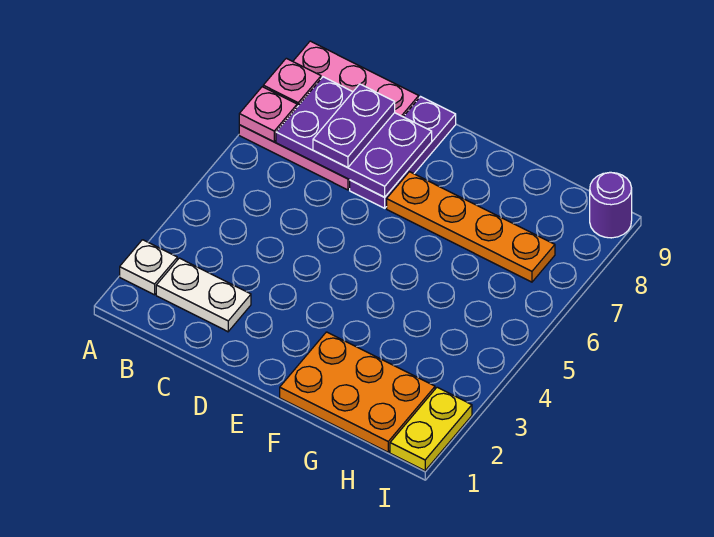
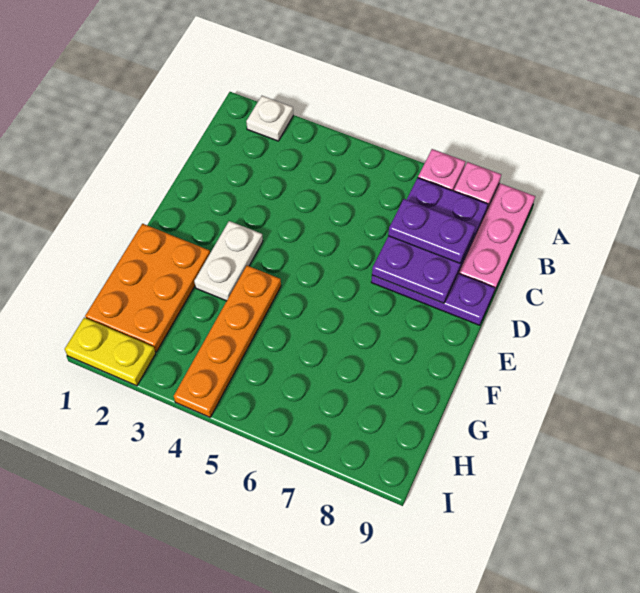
white 1x2 plate [156,258,251,332] -> white 1x2 plate moved to [194,221,263,301]
orange 1x4 plate [387,172,555,282] -> orange 1x4 plate moved to [174,266,281,417]
purple 1x1 round brick [590,173,632,238] -> none

